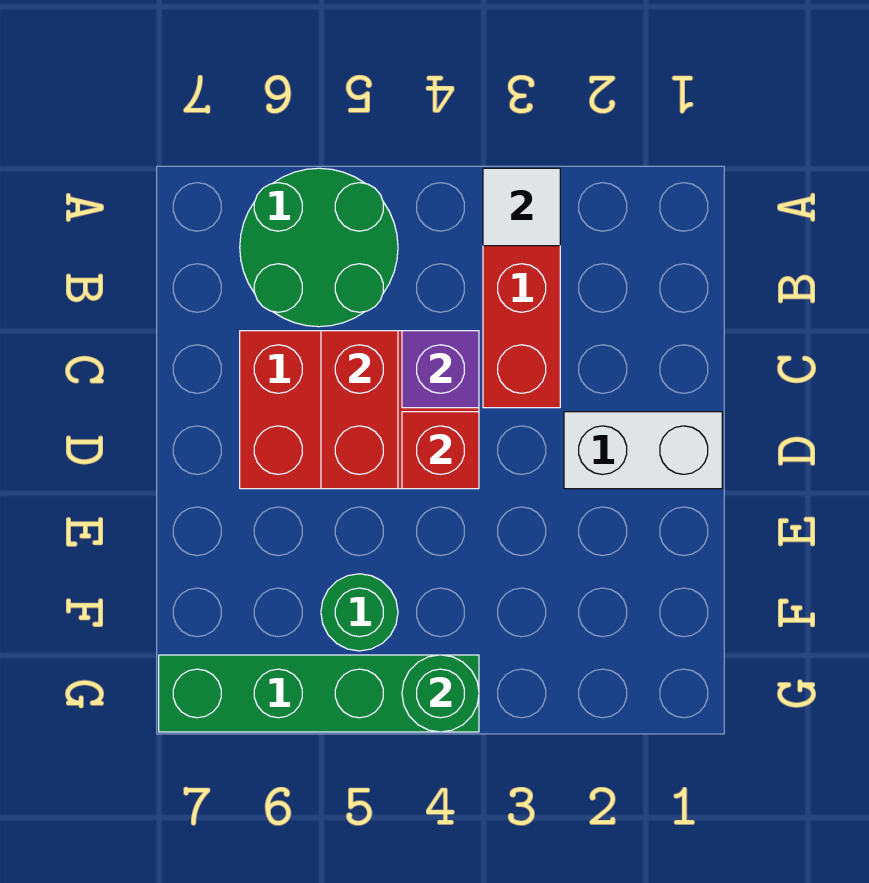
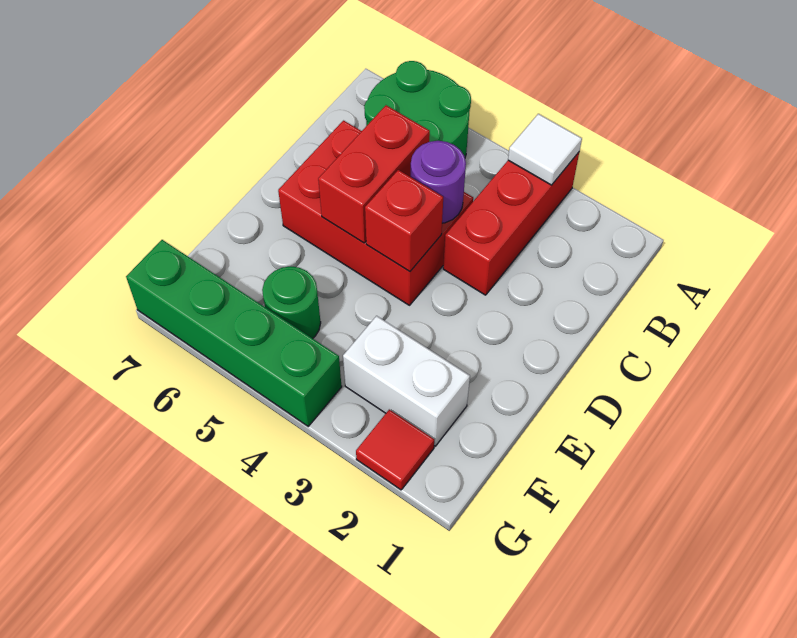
purple 1x1 brick [402,331,479,408] -> purple 1x1 round brick [411,141,466,223]
white 1x2 brick [564,412,722,489] -> white 1x2 brick moved to [343,316,470,446]
none -> red 1x1 tile [356,410,434,490]
green 1x1 round brick [402,655,479,732] -> none

